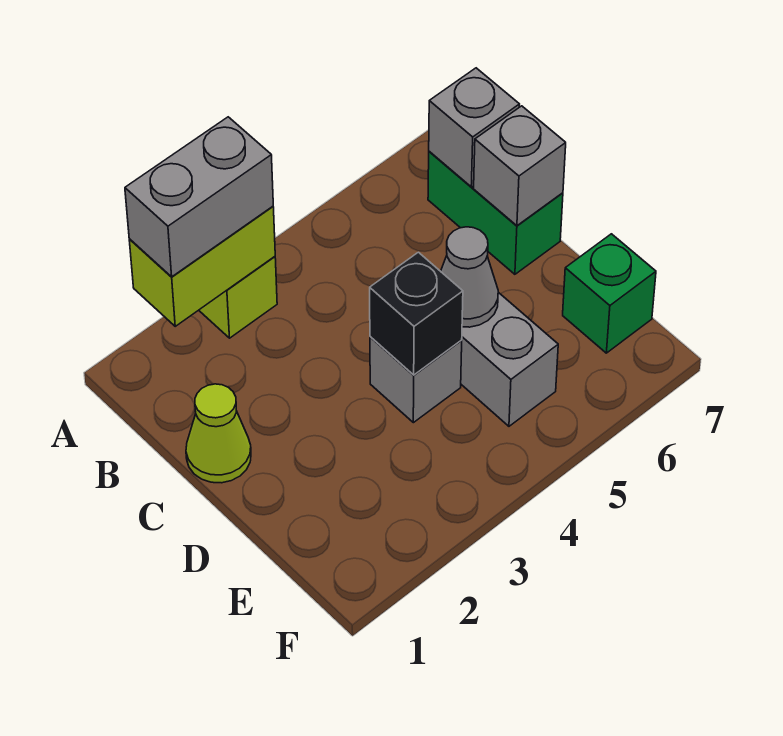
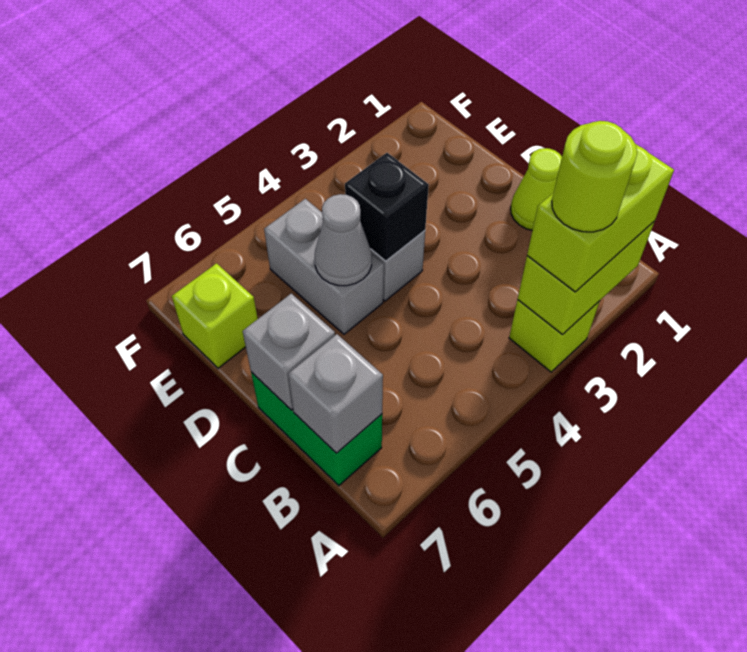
grey 1x2 brick [125,117,273,277] -> lime 1x2 brick [527,144,674,292]
none -> lime 1x1 round brick [552,121,637,232]
green 1x1 brick [563,234,656,353] -> lime 1x1 brick [172,263,258,368]

